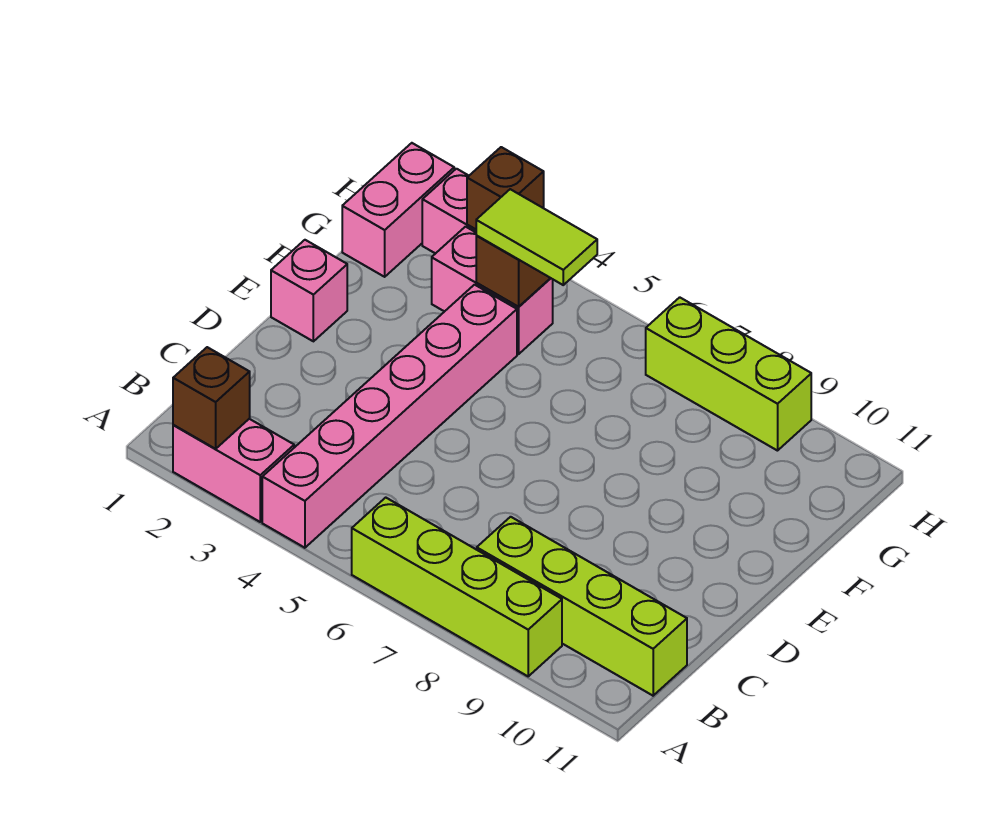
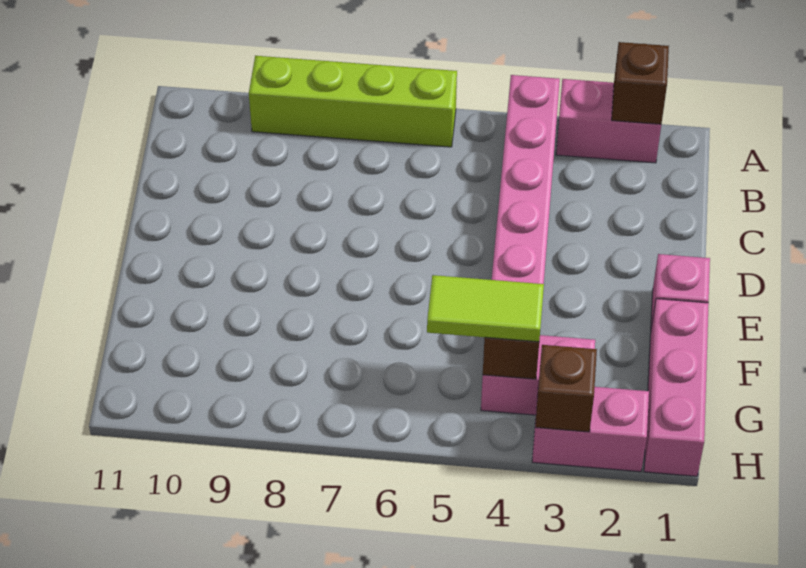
lime 1x4 brick [477,517,687,696] -> none
pink 1x2 brick [342,143,454,277] -> pink 1x3 brick [644,299,709,476]
lime 1x3 brick [646,297,811,451] -> none

